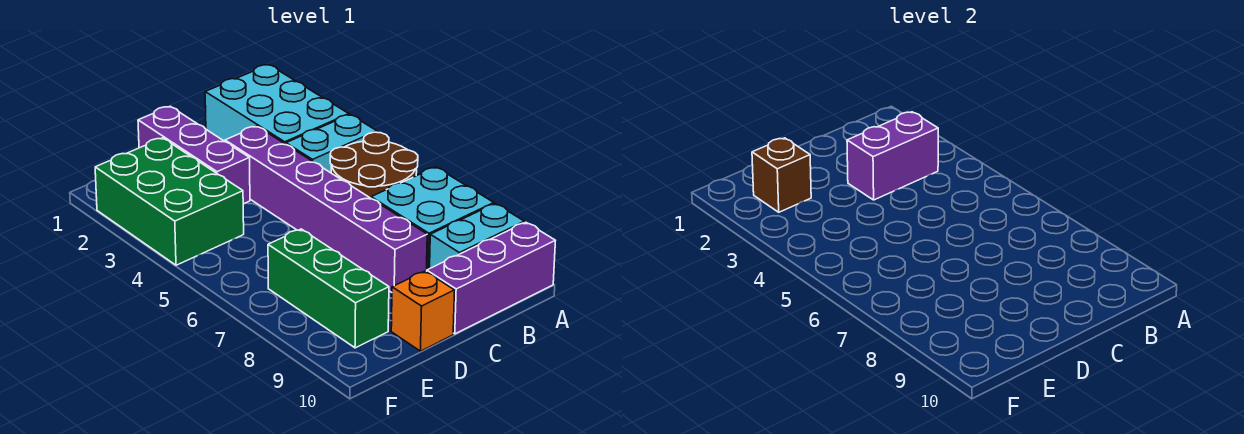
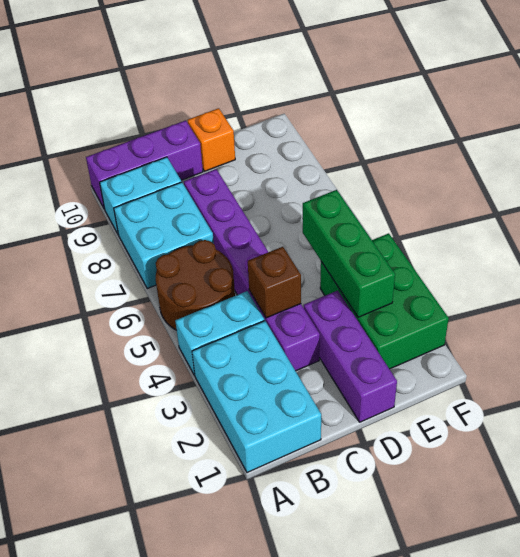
purple 1x2 brick [847,112,938,200] -> none
brown 1x1 brick [752,138,811,212] -> brown 1x1 brick moved to [248,247,301,318]
green 1x3 brick [268,229,389,348] -> green 1x3 brick moved to [303,190,395,317]

